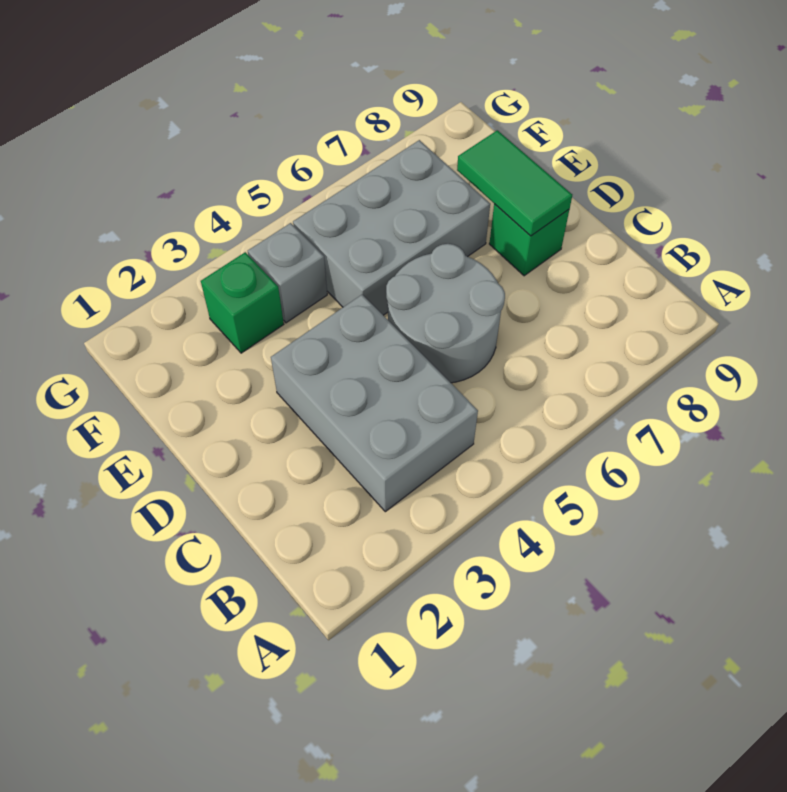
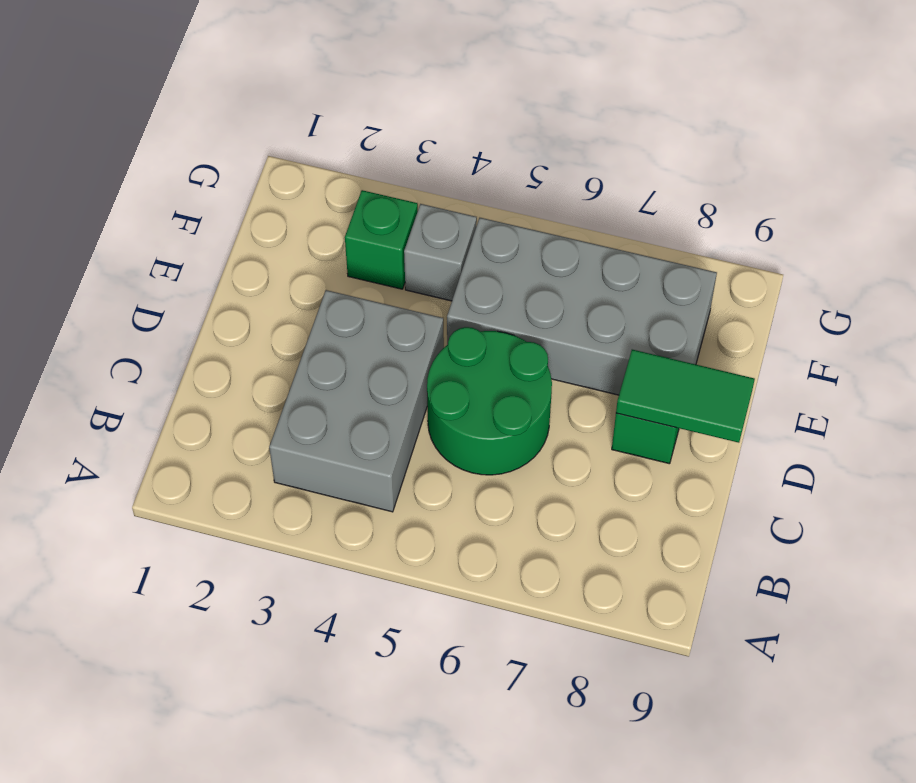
grey 2x2 round brick [386,244,505,383] -> green 2x2 round brick [427,327,552,475]
green 1x2 tile [457,130,572,236] -> green 1x2 tile turned to [616,350,755,443]
grey 2x3 brick [293,140,490,315] -> grey 2x4 brick [447,218,717,395]

